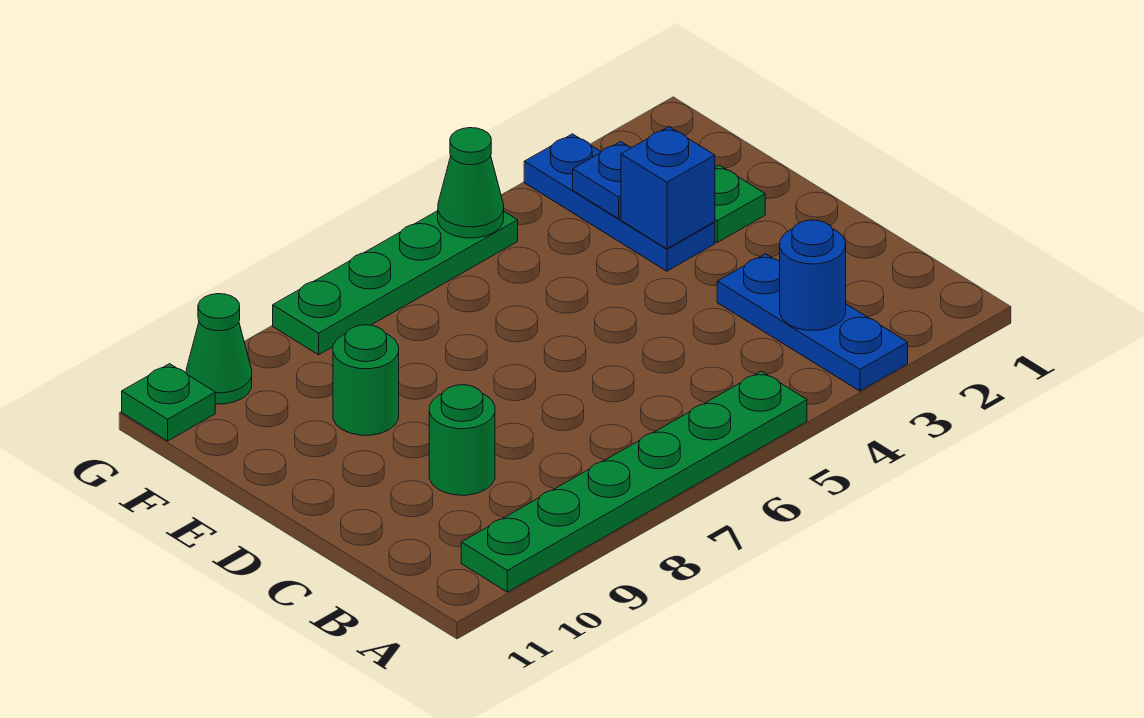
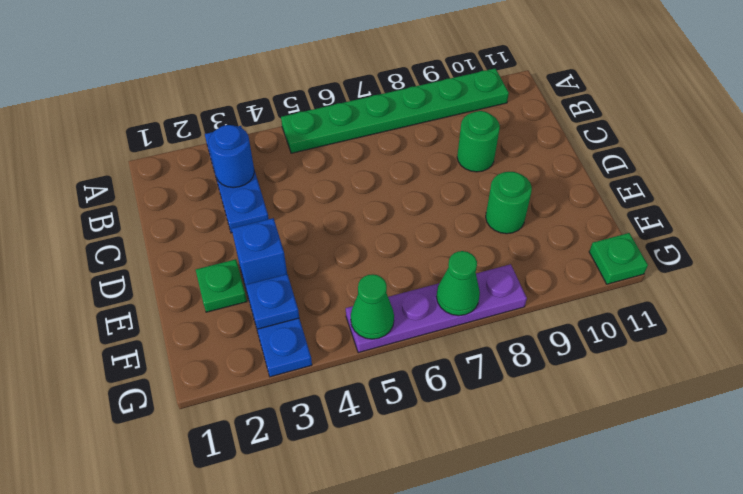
green 1x4 plate [273,211,518,355] -> purple 1x4 plate [346,264,527,353]
green 1x1 cone [186,294,252,404] -> green 1x1 cone moved to [436,251,480,316]

